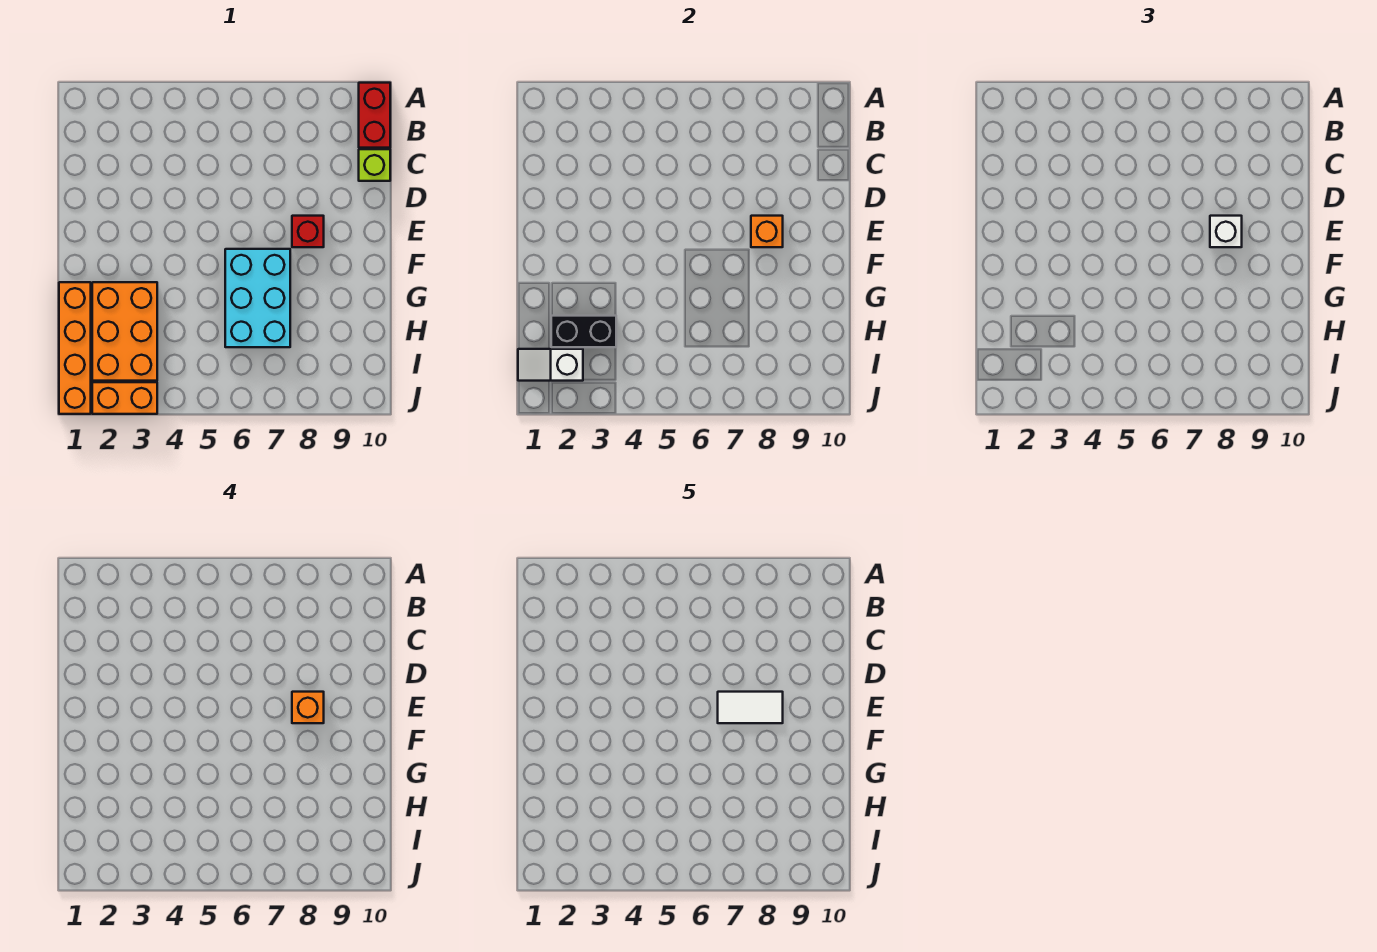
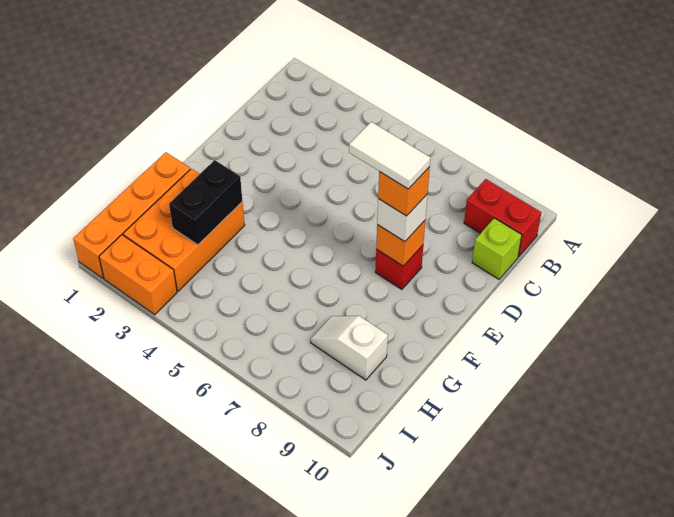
red 1x2 brick [359,83,390,148] -> red 1x2 brick turned to [464,179,541,257]
cyan 2x3 brick [225,249,290,347] -> none
black 1x2 brick [551,316,616,347] -> black 1x2 brick turned to [169,160,242,245]
white 1x2 slope [518,349,583,381] -> white 1x2 slope moved to [310,316,388,380]

